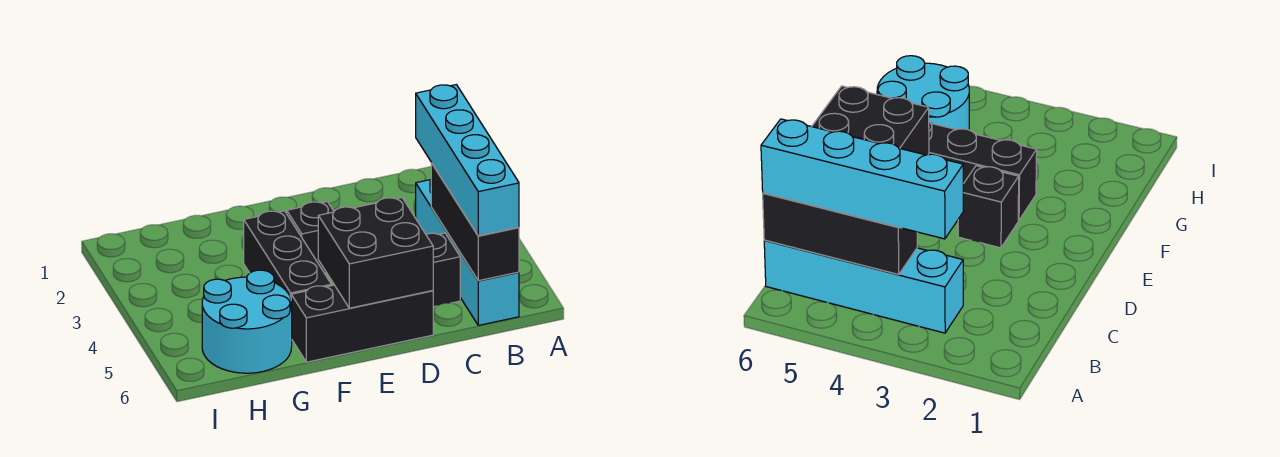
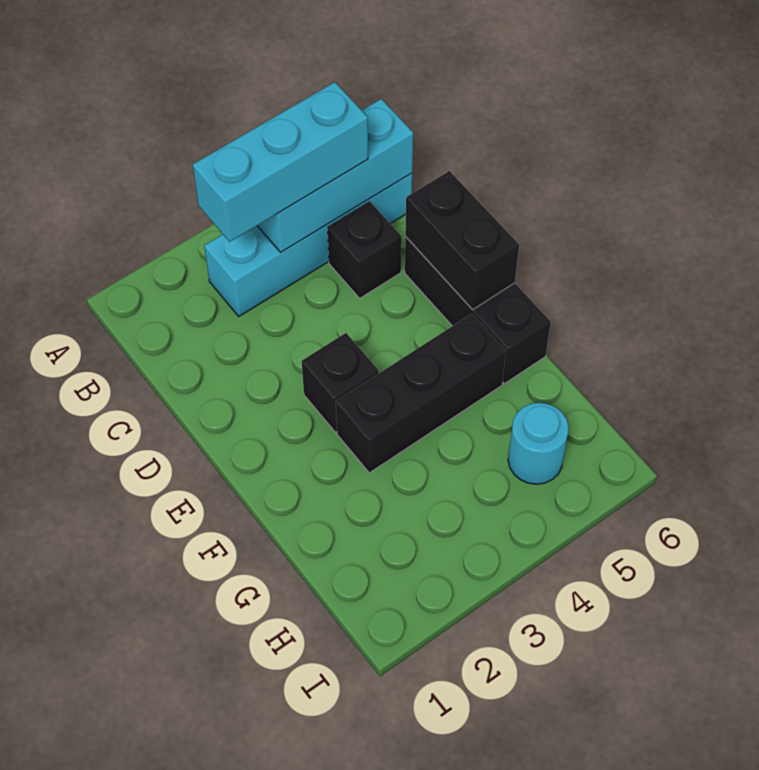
cyan 1x4 brick [416,85,519,236] -> cyan 1x3 brick [193,82,368,242]
black 1x3 brick [431,163,519,281] -> cyan 1x3 brick [257,99,413,252]
black 2x2 brick [318,198,433,308] -> black 1x2 brick [405,171,519,310]
cyan 2x2 round brick [202,270,292,373] -> cyan 1x1 round brick [508,403,569,484]

